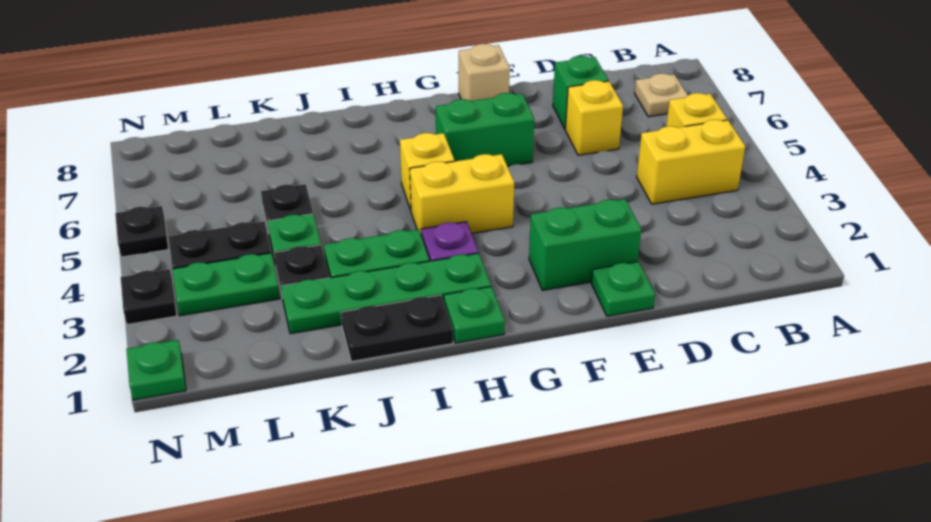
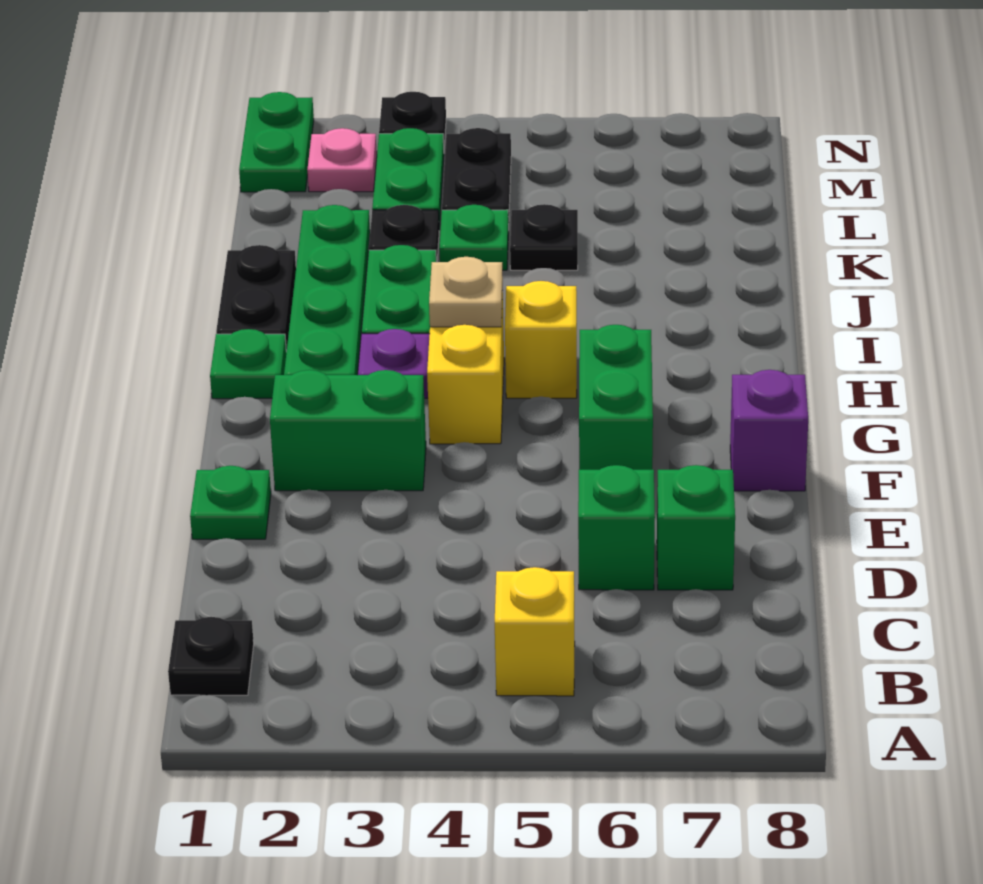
yellow 1x2 brick [637,120,745,204] -> none
tan 1x1 plate [634,73,688,117] -> tan 1x1 plate moved to [429,257,503,327]
yellow 1x1 brick [565,80,623,155] -> green 1x1 brick [578,465,655,590]
green 1x2 brick [529,199,641,290] -> green 1x2 brick turned to [270,370,426,491]
tan 1x1 brick [459,44,510,101] -> purple 1x1 brick [730,370,808,491]
none -> pink 1x1 plate [307,128,377,192]
green 1x1 plate [126,340,186,400] -> green 1x2 plate [239,92,314,192]
black 1x1 plate [115,206,168,257] -> black 1x1 plate moved to [168,617,254,695]

